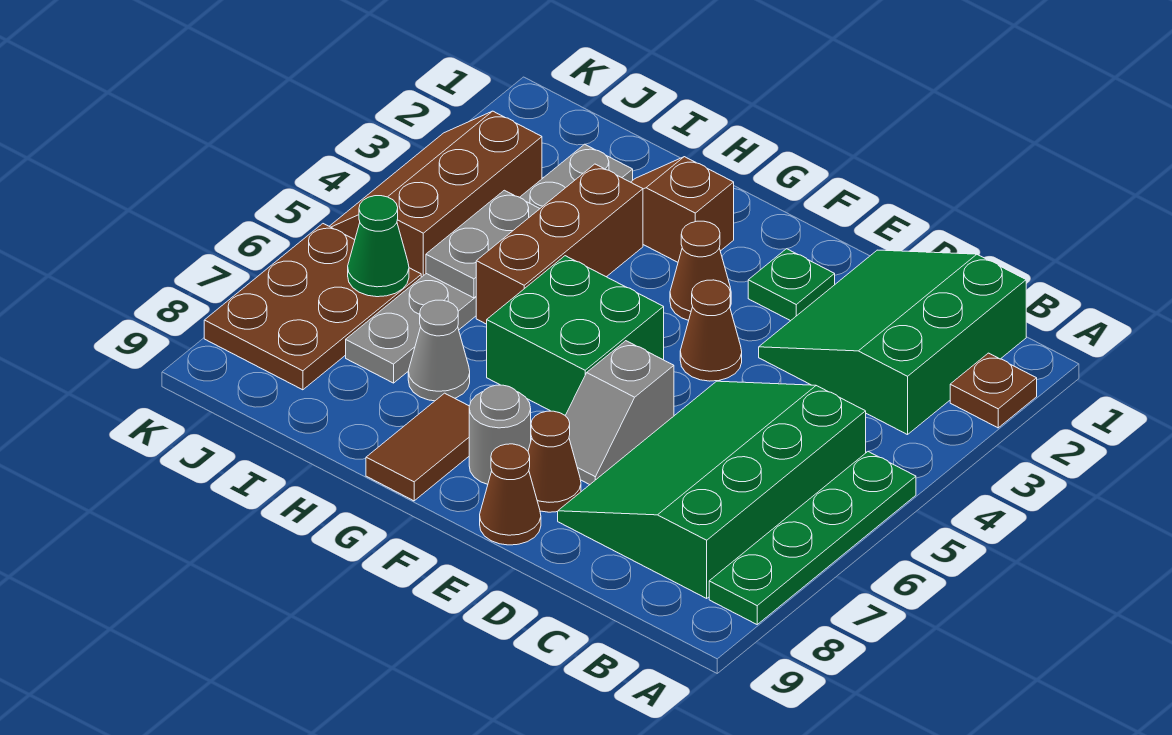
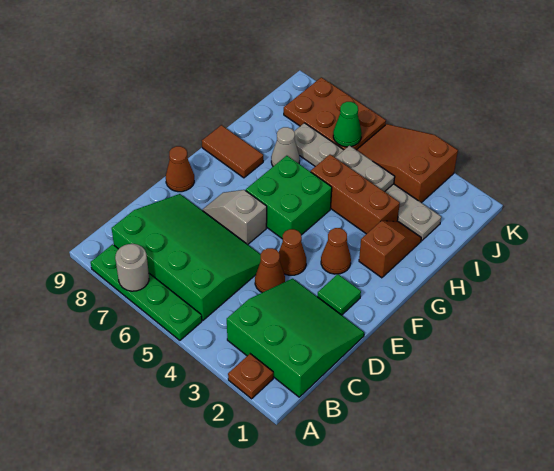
green 1x1 plate [748,249,835,321] -> green 1x1 tile [317,274,361,315]
brown 1x1 cone [528,411,581,512] -> brown 1x1 cone moved to [255,248,285,293]
grey 1x1 round brick [469,385,531,484] -> grey 1x1 round brick moved to [115,244,149,291]
brown 2x3 slope [329,111,542,277] -> brown 2x3 slope turned to [357,124,458,203]

